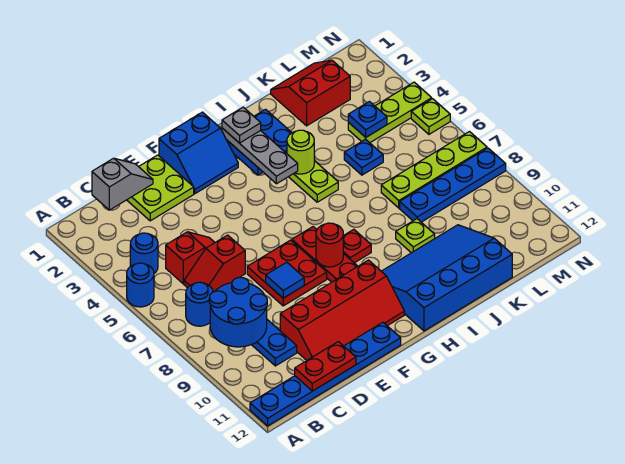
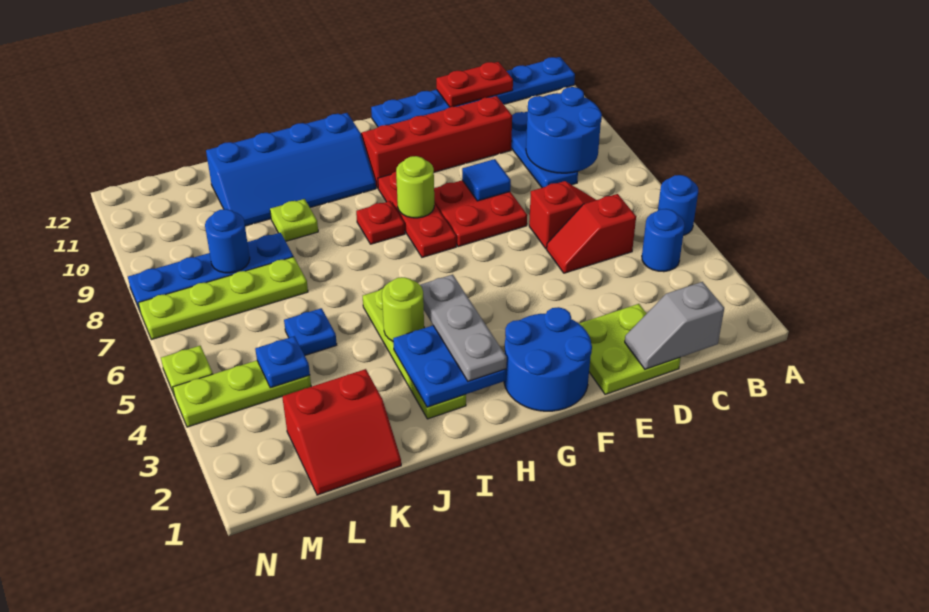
blue 1x1 round brick [186,282,213,326] -> blue 1x1 round brick moved to [205,209,250,273]
blue 2x2 slope [159,112,238,194] -> blue 2x2 round brick [504,307,592,411]
red 1x1 round brick [316,223,343,267] -> lime 1x1 round brick [396,156,434,218]
grey 1x1 plate [222,107,261,143] -> none
blue 3x4 slope [381,225,512,331] -> blue 2x4 slope [206,113,376,226]

